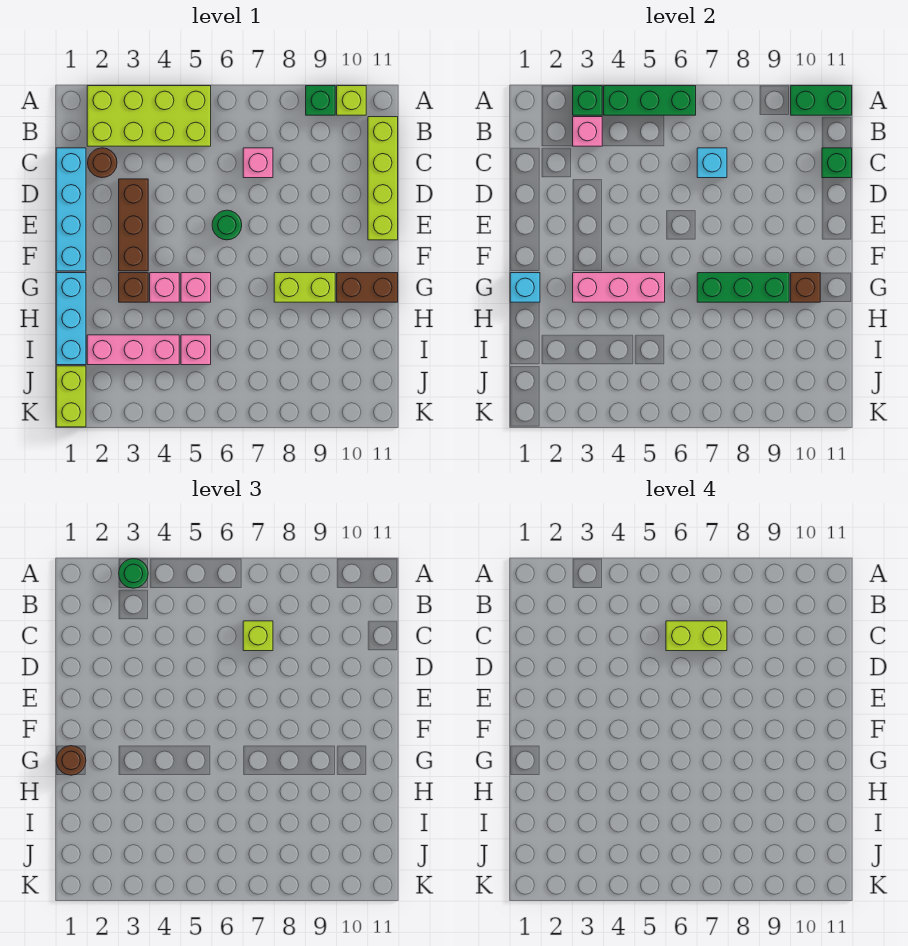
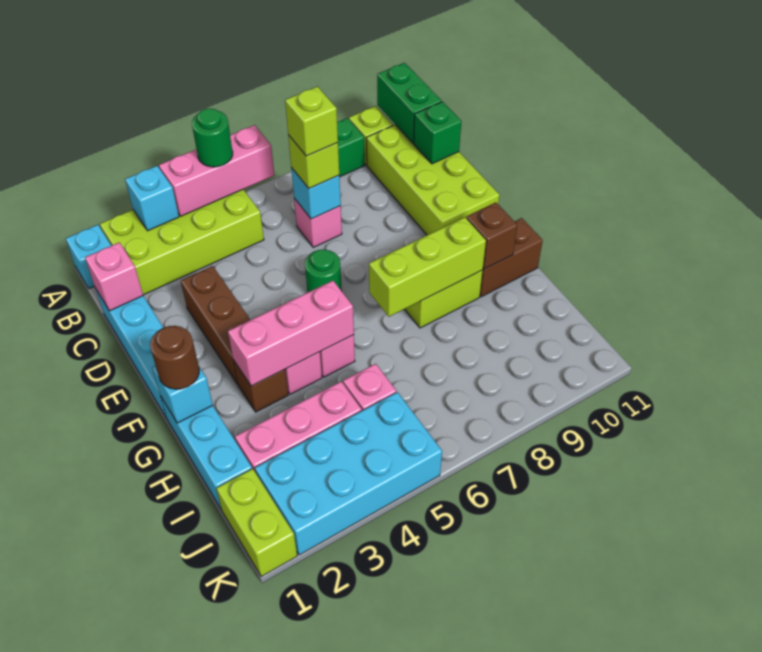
none -> cyan 1x1 brick [66,225,111,288]
green 1x1 brick [573,86,602,115] -> cyan 1x1 brick [125,166,179,231]
green 1x1 round brick [119,559,148,588] -> green 1x1 round brick moved to [192,108,233,167]
green 1x3 brick [604,86,696,115] -> pink 1x3 brick [159,125,274,216]
green 1x2 brick [791,86,852,115] -> green 1x2 brick turned to [377,63,442,143]
pink 1x1 brick [573,117,602,146] -> pink 1x1 brick moved to [85,242,143,311]
lime 1x4 brick [368,117,398,240] -> lime 2x4 brick [366,125,499,235]
brown 1x1 round brick [88,148,117,178] -> none
lime 1x2 brick [666,621,727,651] -> lime 1x1 brick [285,87,338,156]
green 1x3 brick [697,273,789,302] -> lime 1x3 brick [369,217,486,317]
none -> cyan 2x4 brick [255,392,442,555]

